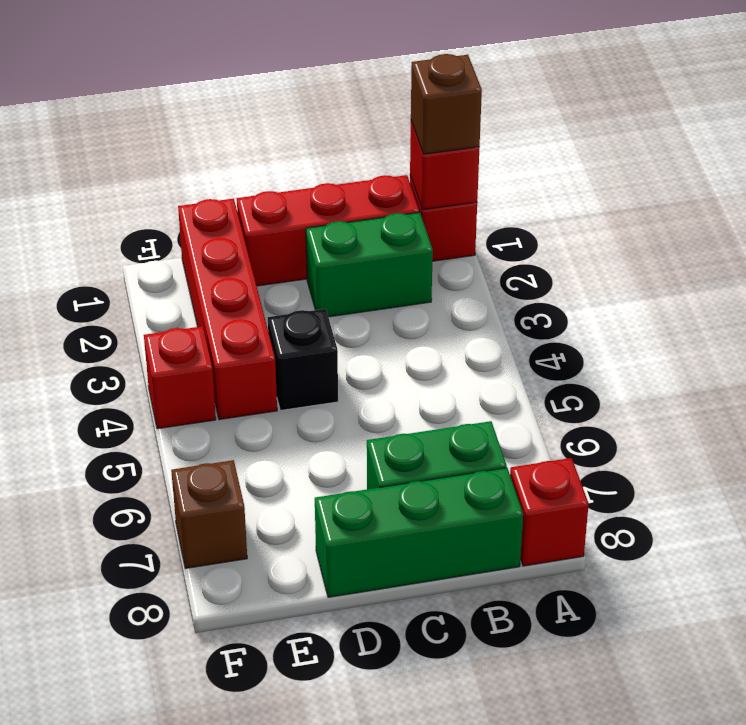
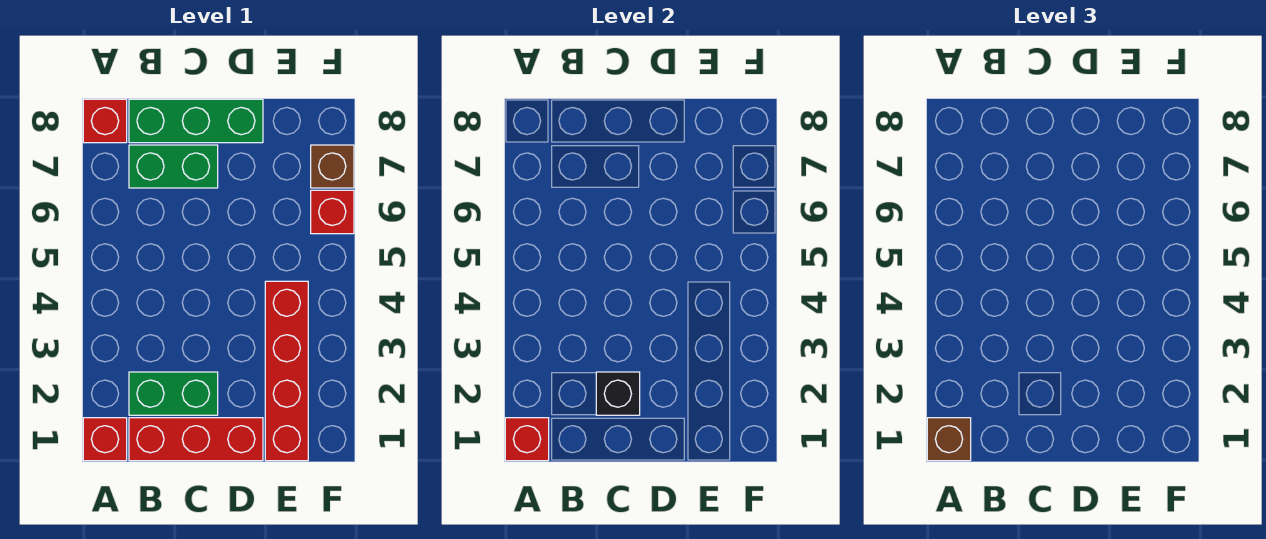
black 1x1 brick [268,309,338,410] -> black 1x1 brick moved to [596,372,640,415]
red 1x1 brick [144,326,216,429] -> red 1x1 brick moved to [311,190,354,234]

